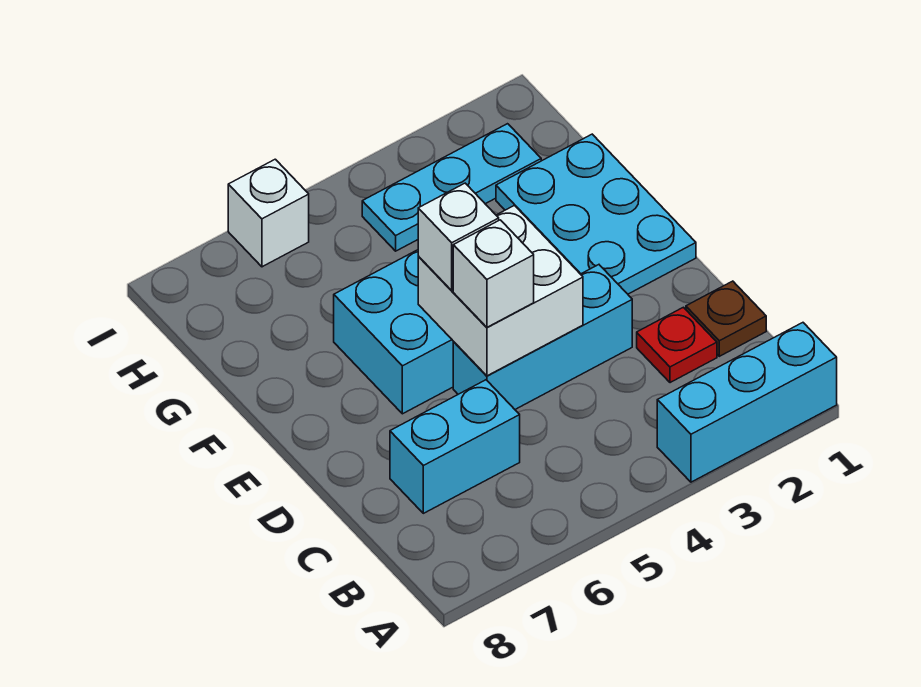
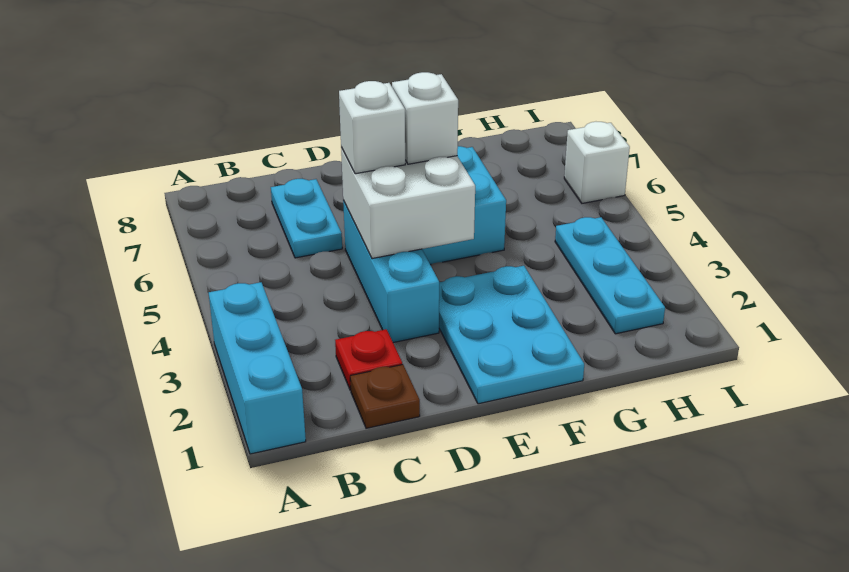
cyan 1x2 brick [390,380,520,513] -> cyan 1x2 plate [271,179,342,258]
cyan 2x3 plate [496,134,696,294] -> cyan 2x3 plate turned to [439,266,584,404]

